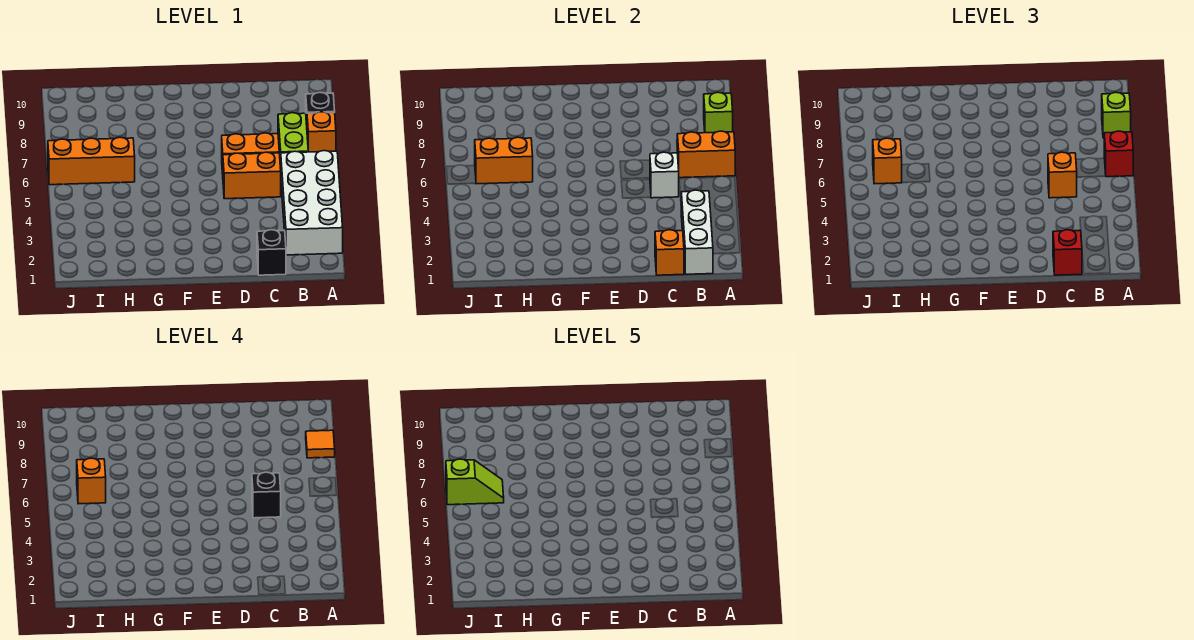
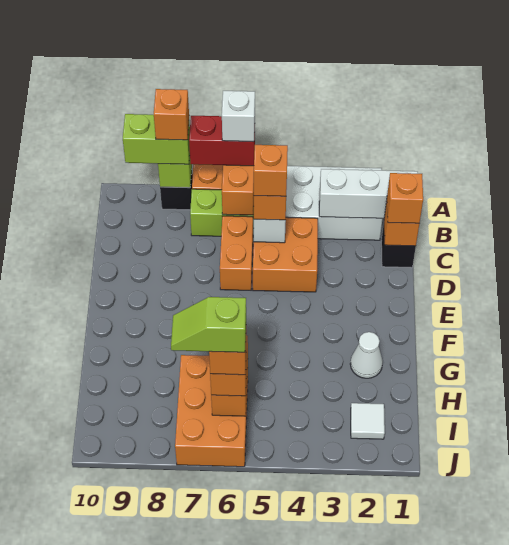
red 1x1 brick [1104,131,1133,177] -> red 1x2 brick [189,116,255,166]
none -> white 1x1 brick [222,91,255,142]
lime 1x1 brick [1102,92,1131,138] -> lime 1x2 brick [123,114,190,164]
orange 1x1 tile [306,430,335,458] -> orange 1x1 brick [154,89,189,140]
red 1x1 brick [1053,230,1082,275] -> orange 1x1 brick [387,173,423,223]
orange 1x2 brick [223,152,281,199] -> orange 2x2 brick [253,217,318,292]
black 1x1 brick [252,472,281,518] -> orange 1x1 brick [254,145,288,196]
none -> white 1x1 cone [350,332,383,378]
orange 1x3 brick [48,137,135,185] -> orange 2x3 brick [175,355,248,467]
none -> white 1x1 tile [351,403,385,439]
lime 1x2 slope [446,459,504,505] -> lime 1x2 slope turned to [171,297,246,352]

